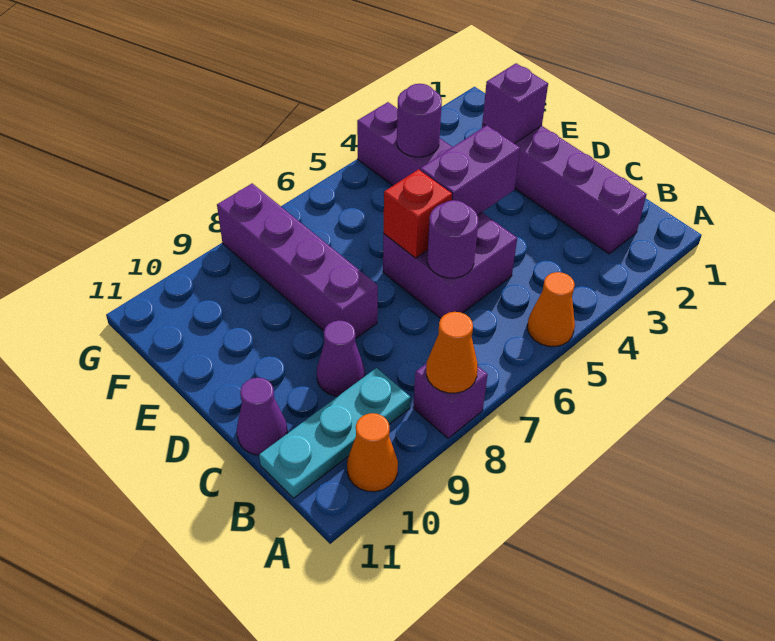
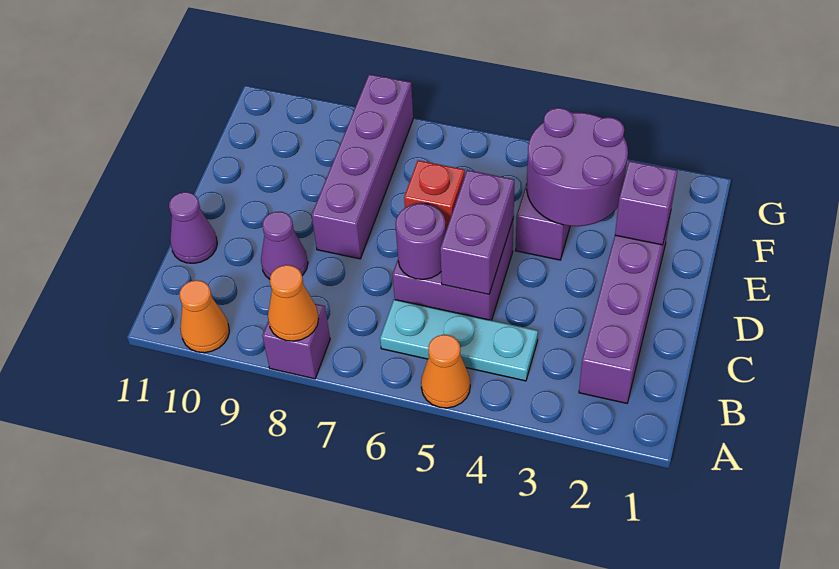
cyan 1x3 plate [259,368,410,498] -> cyan 1x3 plate moved to [380,299,538,381]
purple 1x2 brick [420,125,520,215] -> purple 1x2 brick turned to [440,170,515,294]
purple 1x1 round brick [397,84,442,157] -> purple 2x2 round brick [527,108,628,226]

